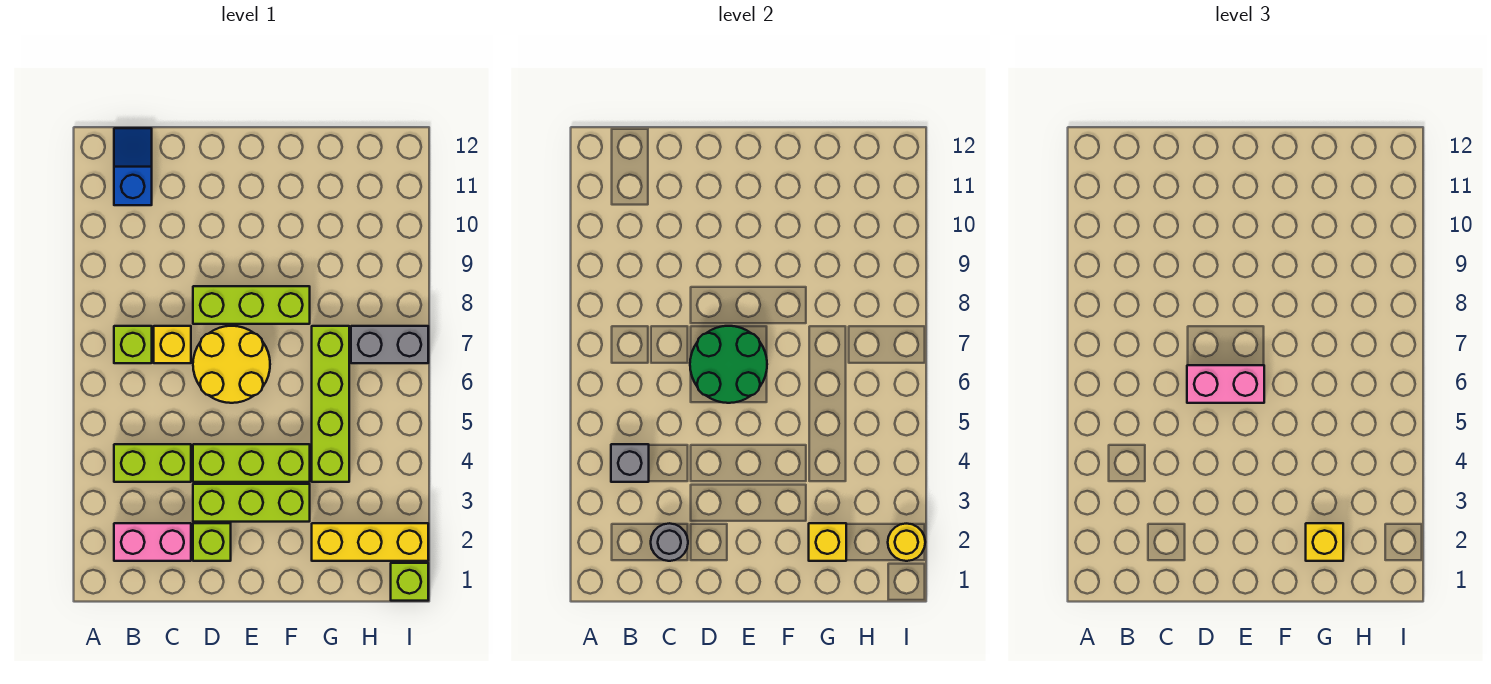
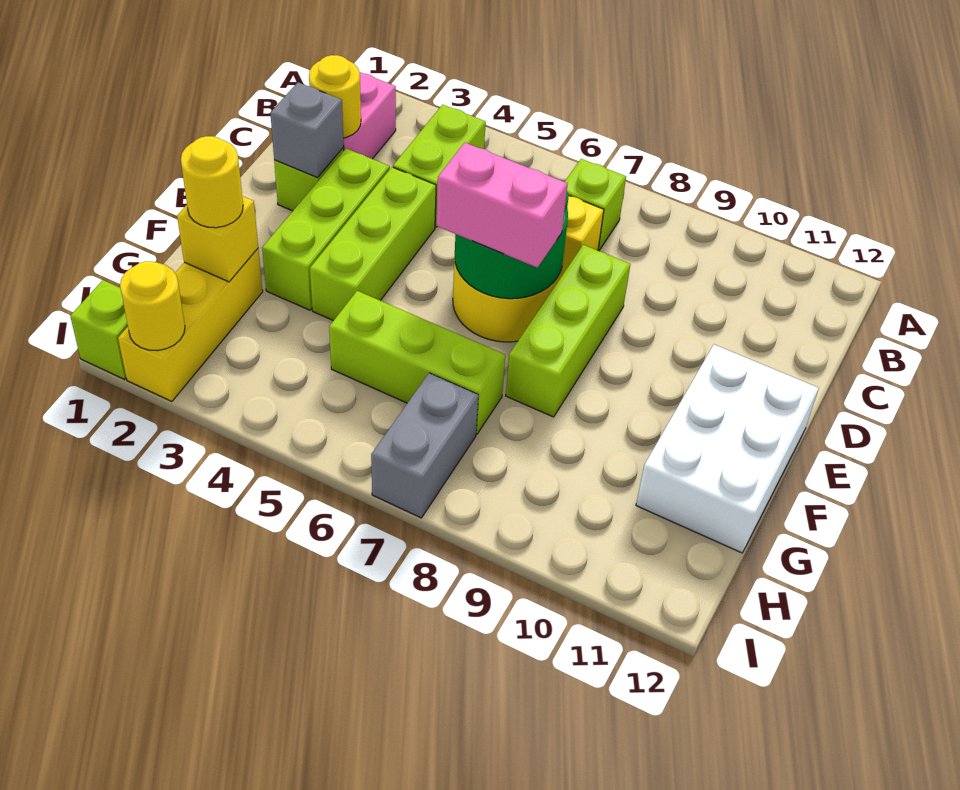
grey 1x1 brick [611,444,649,482] -> grey 1x1 brick moved to [270,82,344,178]
blue 1x2 slope [114,128,152,205] -> none
grey 1x1 round brick [651,523,688,561] -> yellow 1x1 round brick [309,55,361,138]
pink 1x2 brick [1187,365,1264,403] -> pink 1x2 brick turned to [437,143,568,268]
none -> white 2x3 brick [636,345,819,553]
yellow 1x1 brick [1306,523,1343,561] -> yellow 1x1 round brick [181,136,243,228]
lime 1x4 brick [312,326,349,482] -> lime 1x3 brick [329,291,505,434]

